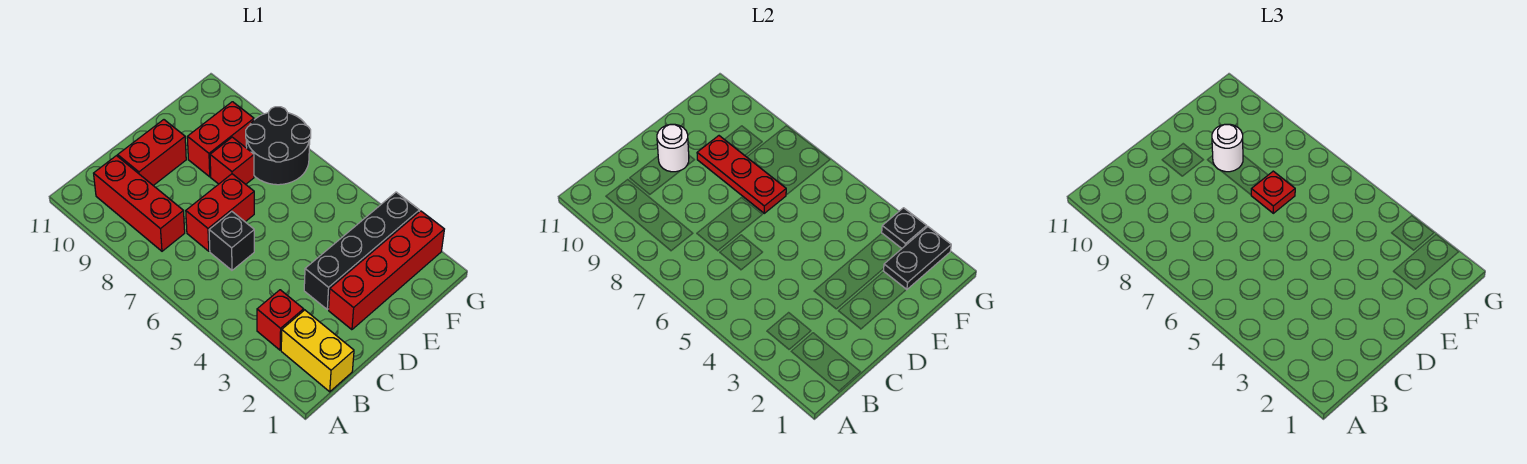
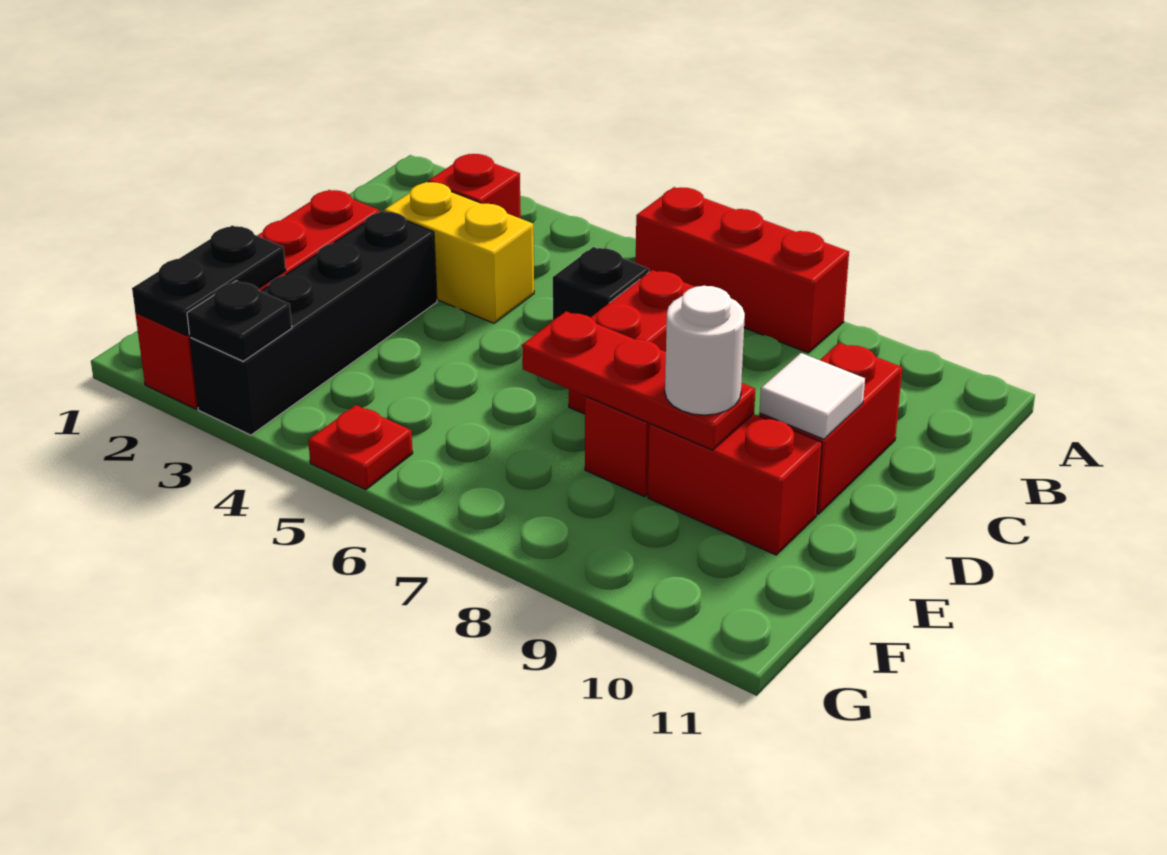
yellow 1x2 brick [281,310,354,392] -> yellow 1x2 brick moved to [384,182,534,323]
red 1x3 brick [94,156,185,251] -> red 1x3 brick moved to [636,187,849,353]
white 1x1 round brick [657,124,689,172] -> white 1x1 tile [759,353,865,439]
red 1x1 plate [1251,171,1295,213] -> red 1x1 plate moved to [308,405,413,490]
red 1x2 brick [187,102,254,177] -> red 1x2 brick turned to [648,414,822,555]
black 2x2 round brick [246,107,311,185] -> none

